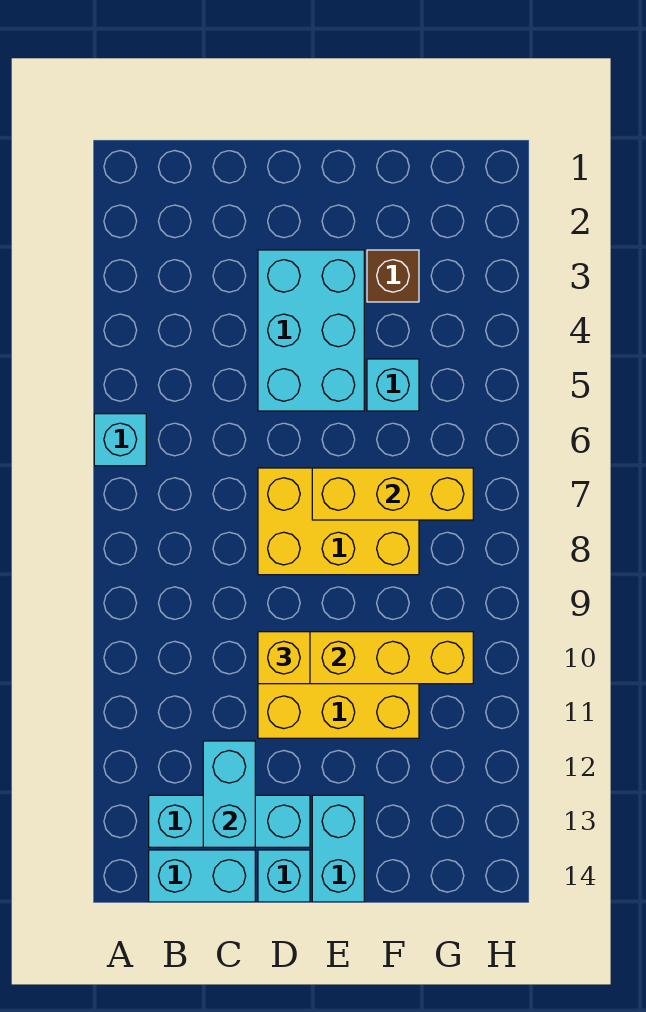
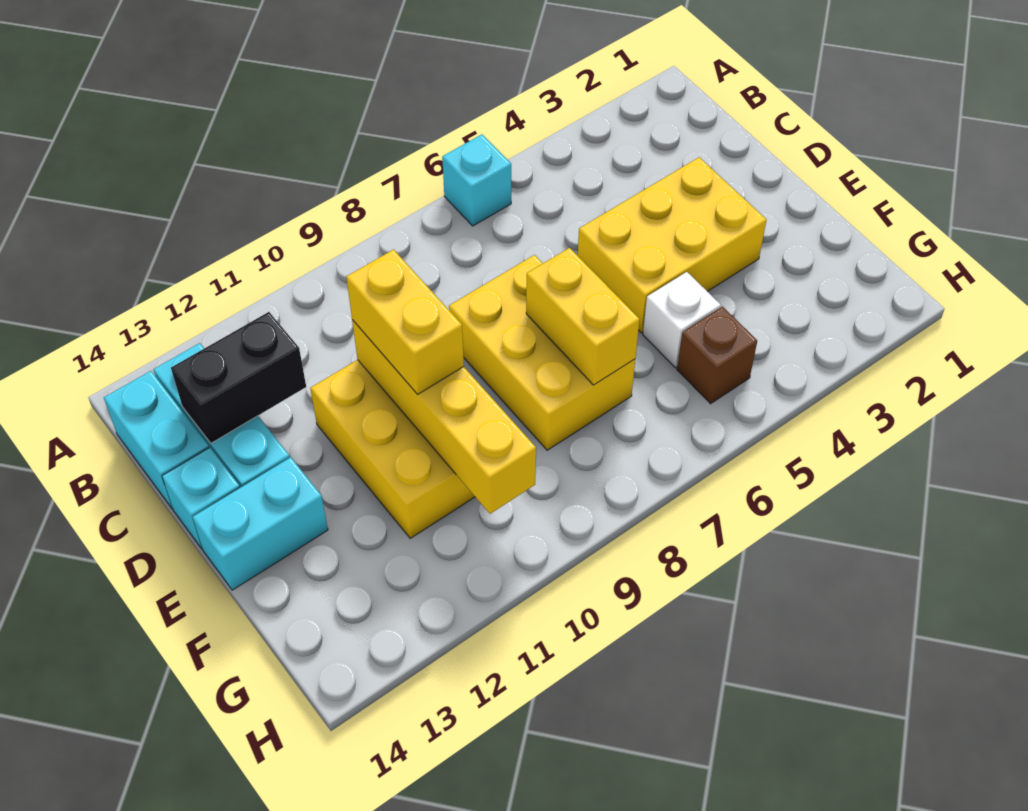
cyan 1x2 brick [203,741,255,847] -> black 1x2 brick [171,312,306,443]
cyan 2x3 brick [258,250,364,411] -> yellow 2x3 brick [578,157,766,333]
yellow 1x1 brick [258,632,310,684] -> yellow 1x2 brick [346,250,464,394]
yellow 1x3 brick [312,468,473,520] -> yellow 1x2 brick [526,248,640,385]
brown 1x1 brick [367,250,419,302] -> brown 1x1 brick moved to [677,307,757,404]
cyan 1x1 brick [367,359,419,411] -> white 1x1 brick [643,272,721,368]

